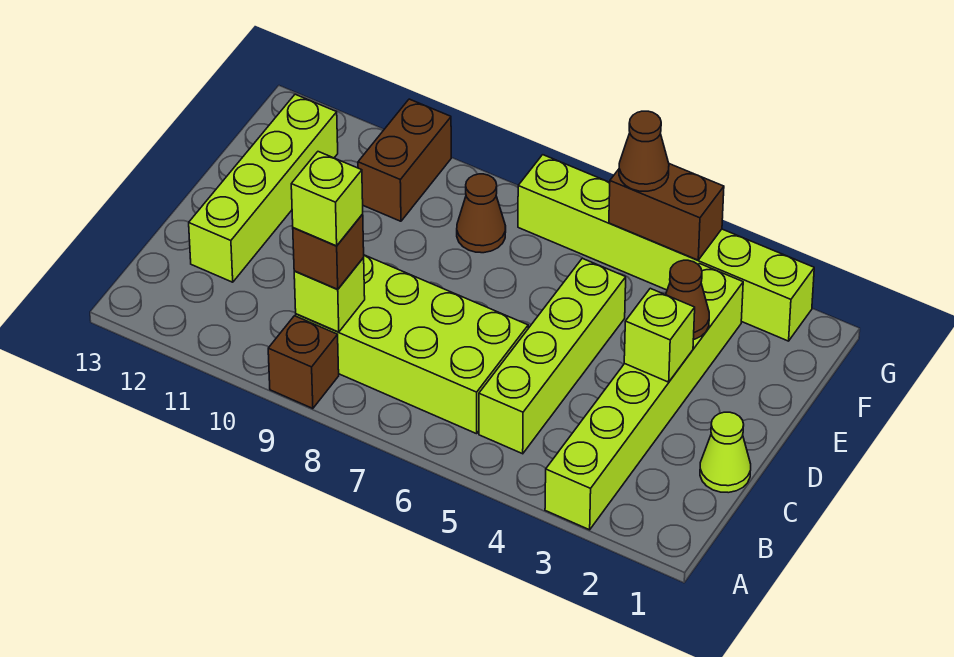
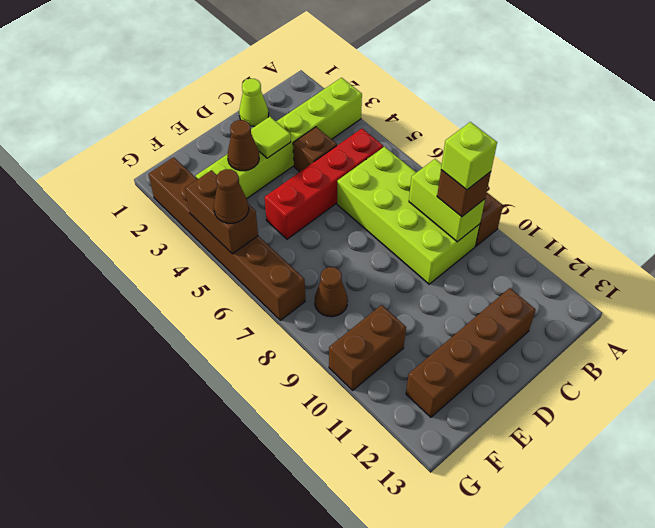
lime 1x4 brick [479,258,626,454] -> red 1x4 brick [265,128,383,239]
lime 1x1 brick [294,258,365,332] -> lime 1x2 brick [409,159,485,242]
none -> brown 1x1 brick [293,127,337,172]
lime 1x4 brick [189,94,338,282] -> brown 1x4 brick [406,288,536,417]
lime 1x1 brick [624,288,695,382] -> lime 1x1 tile [251,117,291,158]
lime 1x6 brick [518,155,814,341] -> brown 1x6 brick [149,157,305,320]

